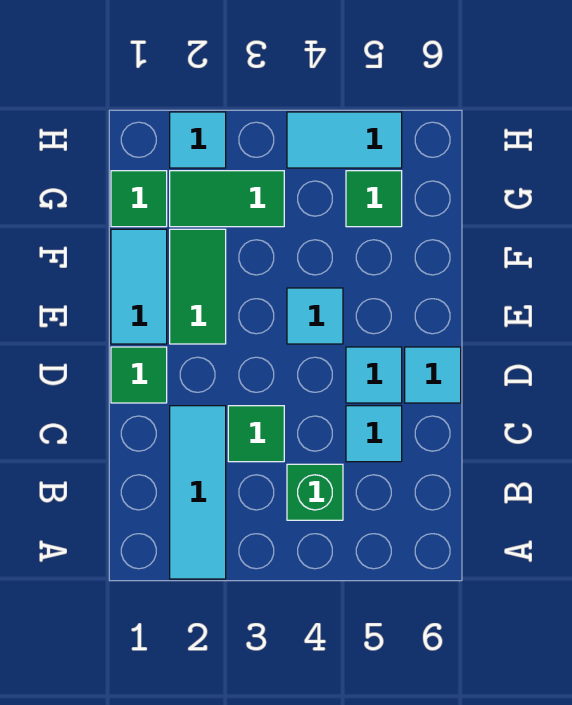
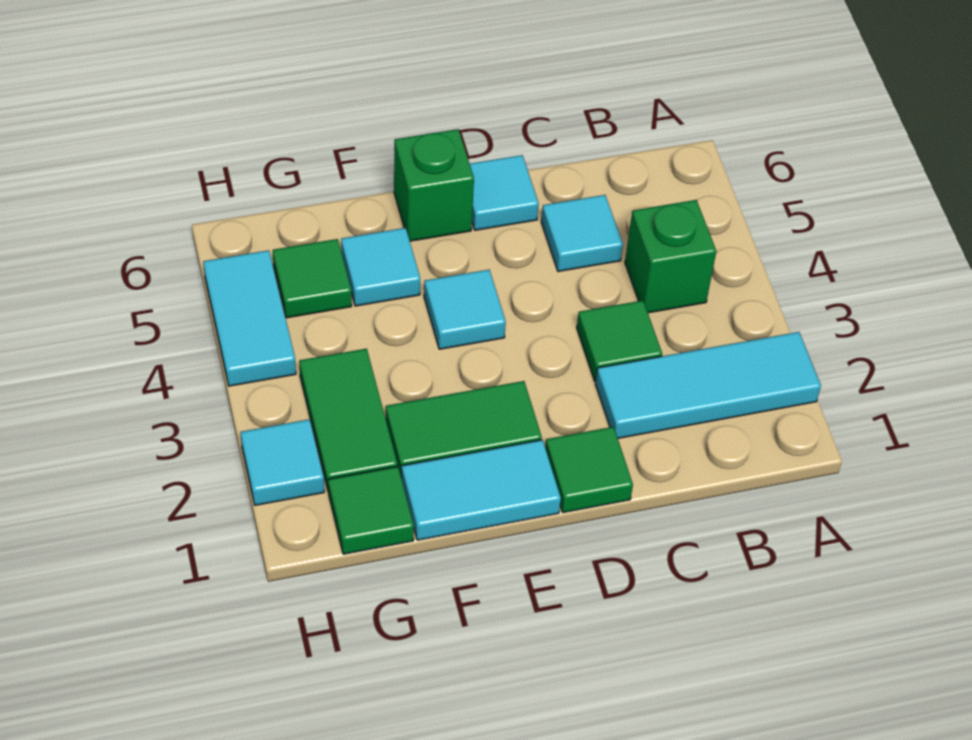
cyan 1x1 tile [346,347,402,403] -> cyan 1x1 tile moved to [341,228,420,306]
none -> green 1x1 brick [394,129,474,241]

